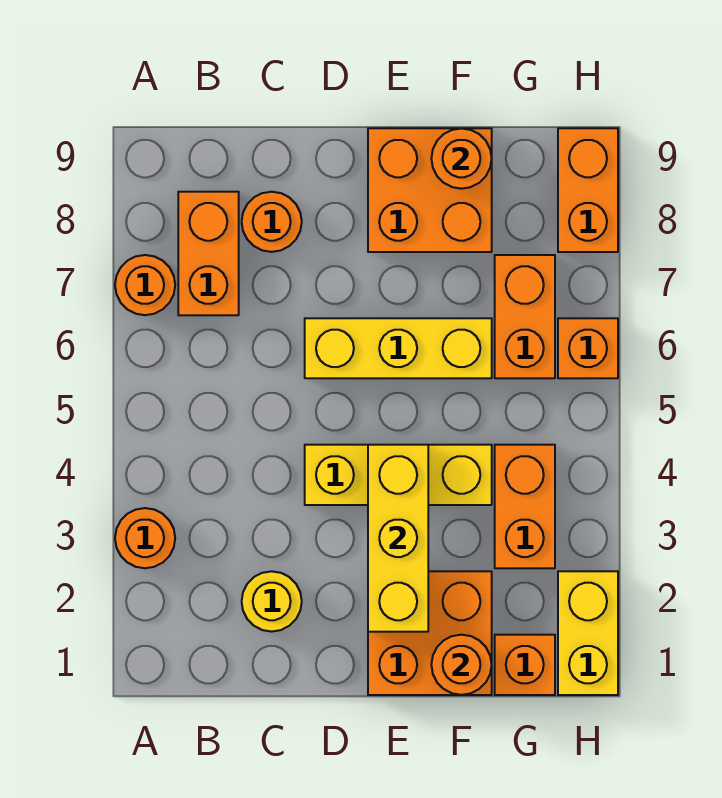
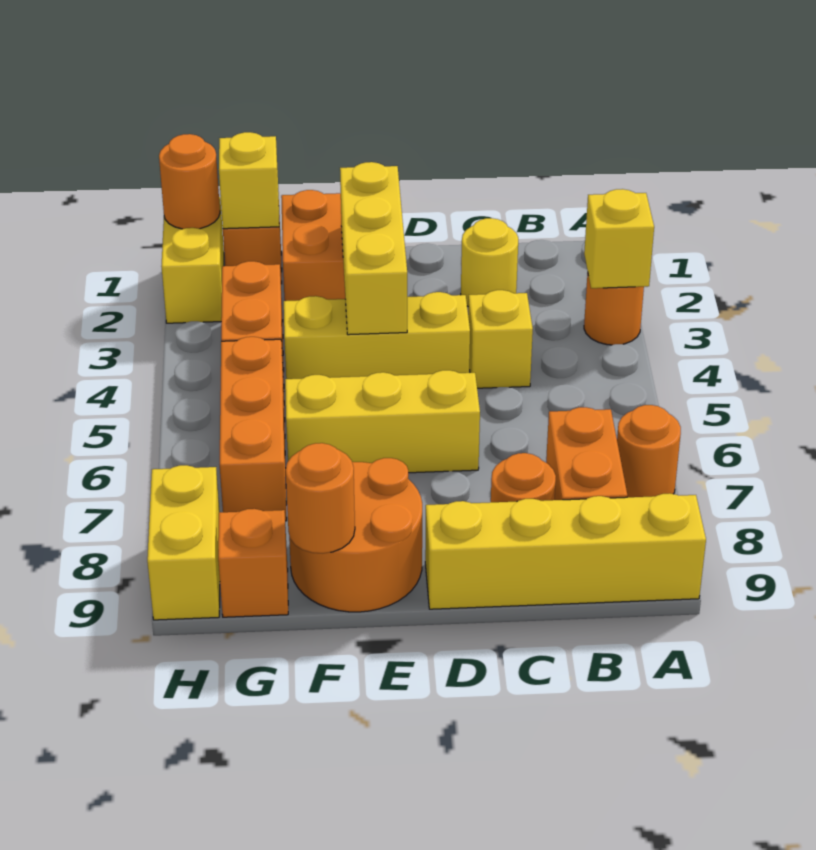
none -> yellow 1x1 brick [584,189,654,288]
none -> yellow 1x4 brick [425,493,706,609]
none -> yellow 1x1 brick [468,290,533,388]
orange 2x2 brick [368,128,492,252] -> orange 2x2 round brick [289,458,422,612]
orange 1x1 round brick [431,635,492,695] -> orange 1x1 round brick moved to [159,134,220,229]
none -> yellow 1x1 brick [219,132,279,229]
orange 1x2 brick [495,255,555,378] -> orange 1x3 brick [220,337,287,521]
orange 1x1 brick [558,318,618,378] -> orange 1x1 brick moved to [218,509,288,617]
orange 1x2 brick [558,128,618,252] -> yellow 1x2 brick [147,465,220,620]

